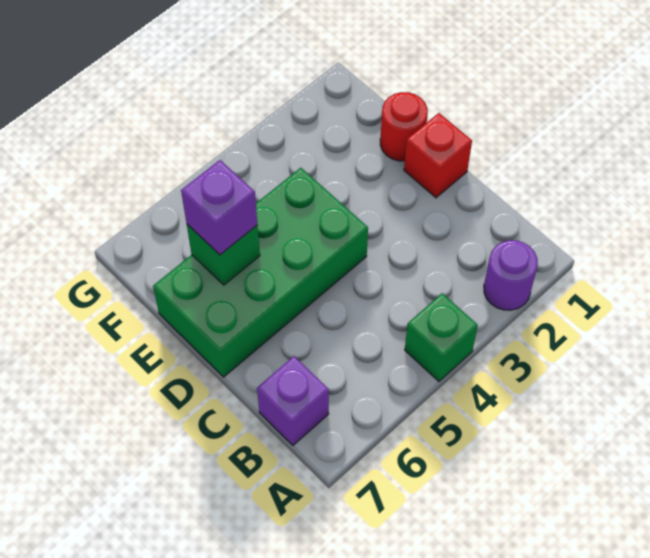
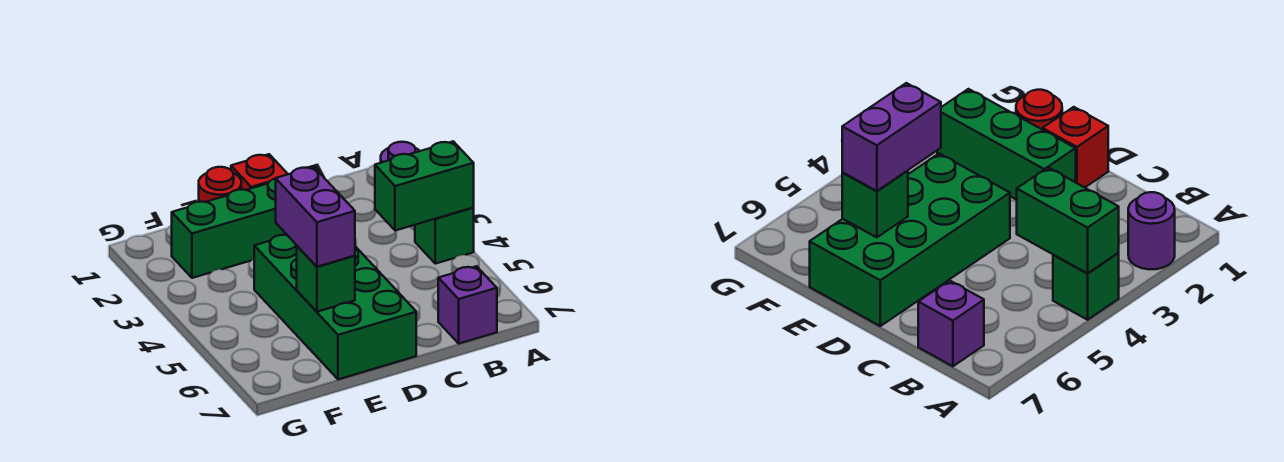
none -> green 1x2 brick [375,141,474,231]
none -> green 1x3 brick [172,178,287,278]
purple 1x1 brick [181,160,257,255] -> purple 1x2 brick [276,167,355,267]

